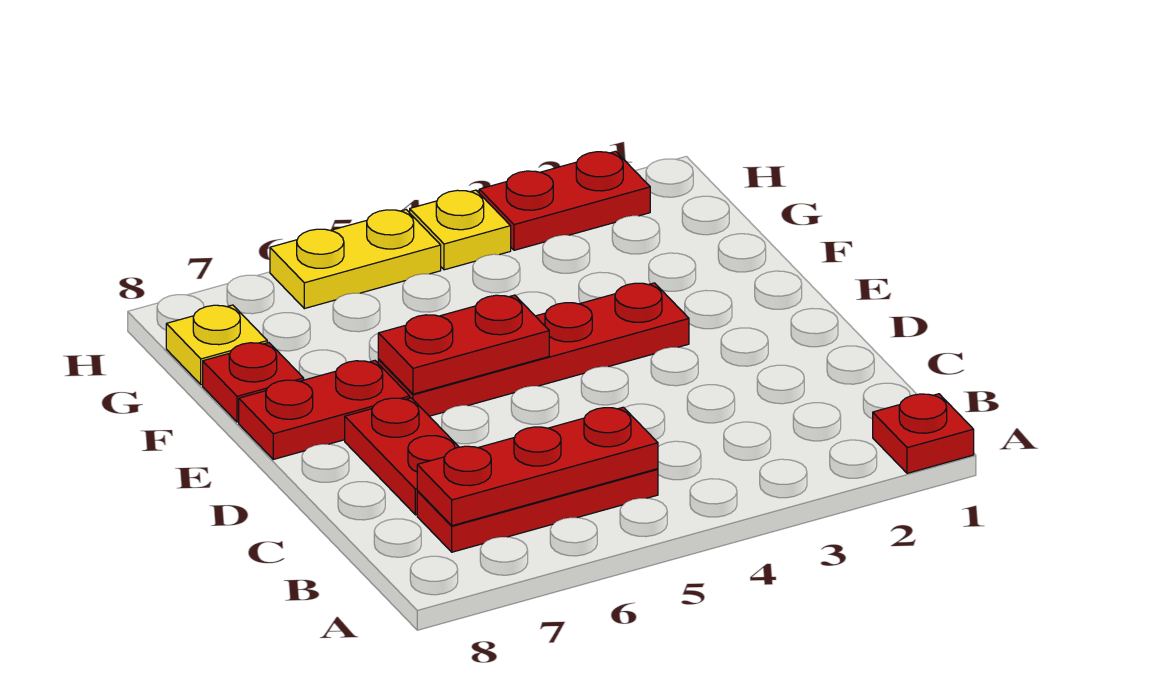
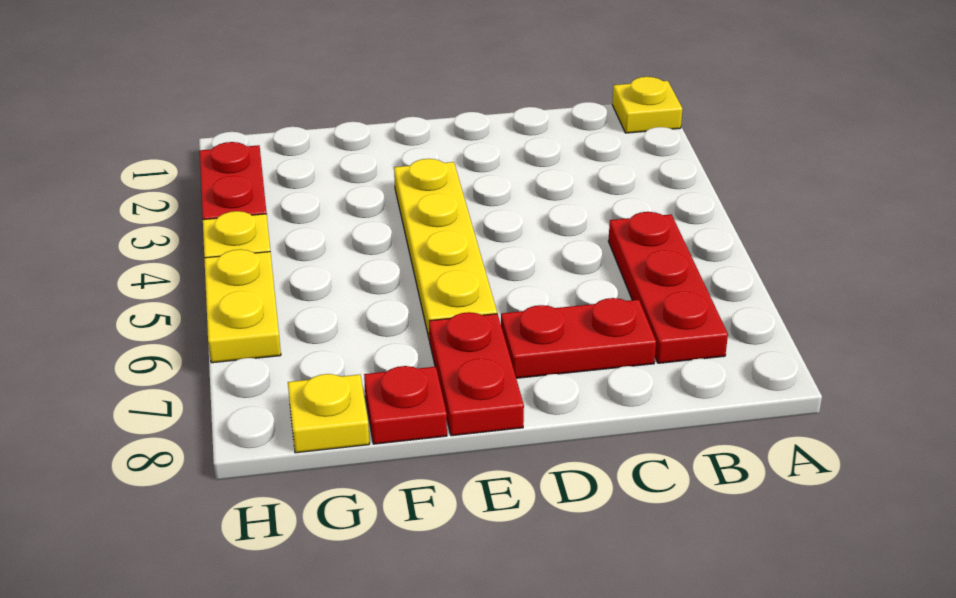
red 1x1 plate [873,394,974,473] -> yellow 1x1 plate [612,77,683,133]
red 1x3 plate [417,407,658,526] -> none
red 1x4 plate [378,283,689,416] -> yellow 1x4 plate [394,159,497,340]
red 1x2 plate [378,295,549,394] -> none

